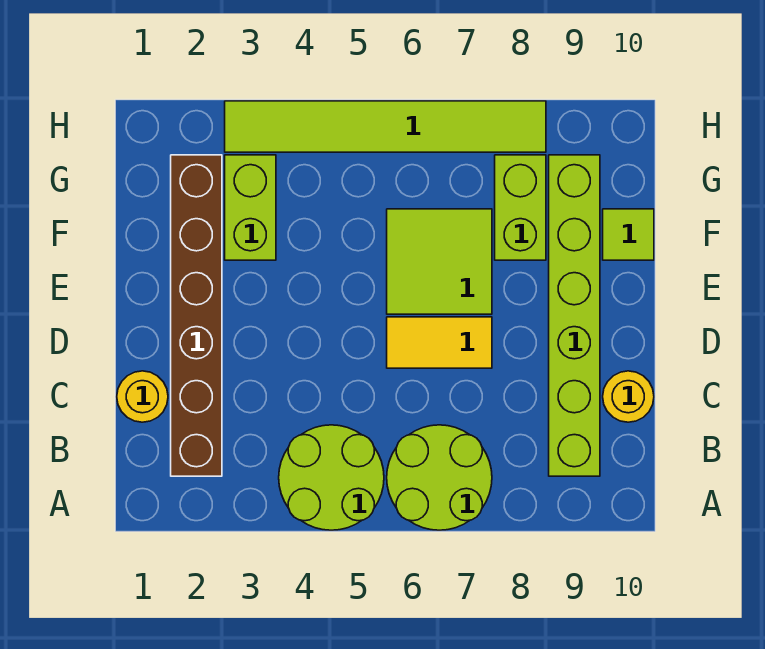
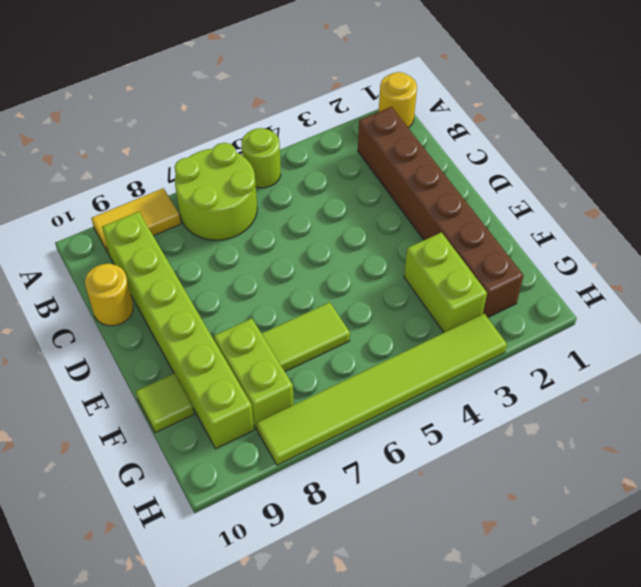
lime 2x2 round brick [279,425,384,530] -> lime 1x1 round brick [242,128,281,188]
yellow 1x1 round brick [117,371,168,422] -> yellow 1x1 round brick moved to [379,72,417,128]
yellow 1x2 tile [387,317,492,368] -> yellow 1x2 tile moved to [91,188,181,254]
lime 2x2 tile [387,209,492,314] -> lime 1x2 tile [262,302,350,371]

